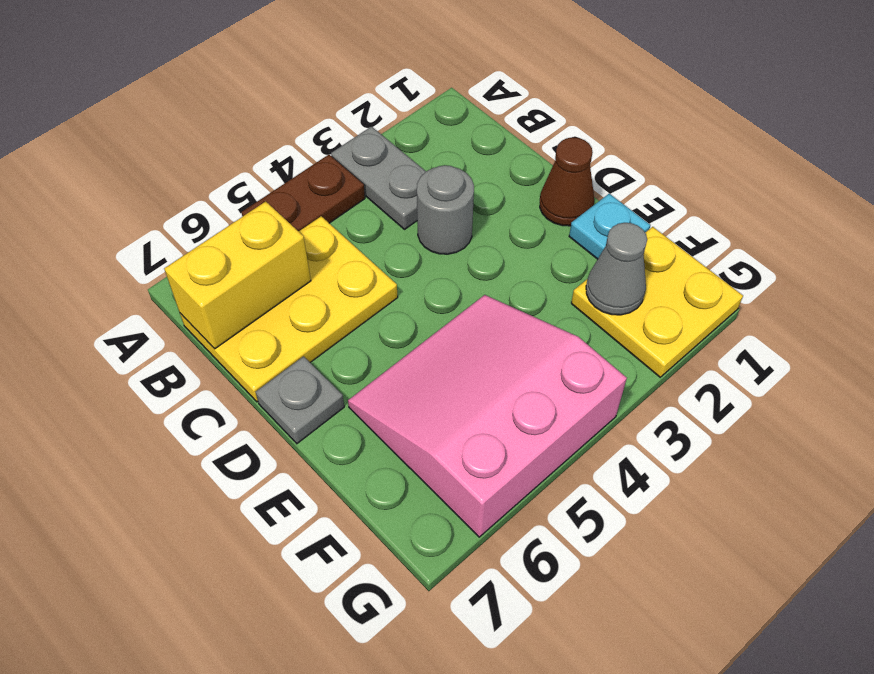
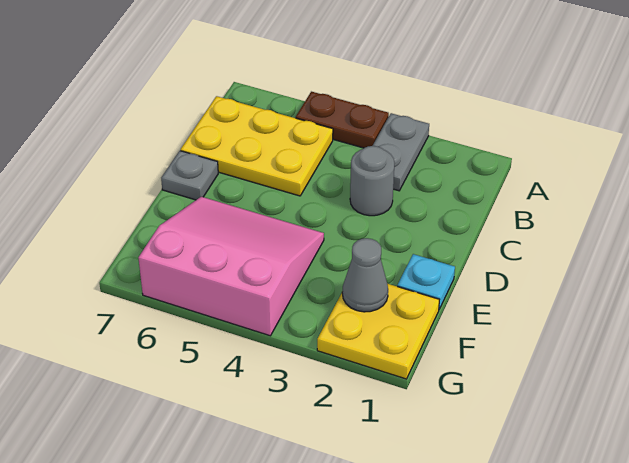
yellow 1x2 brick [164,201,311,349] -> none
brown 1x1 cone [540,137,594,226] -> none

